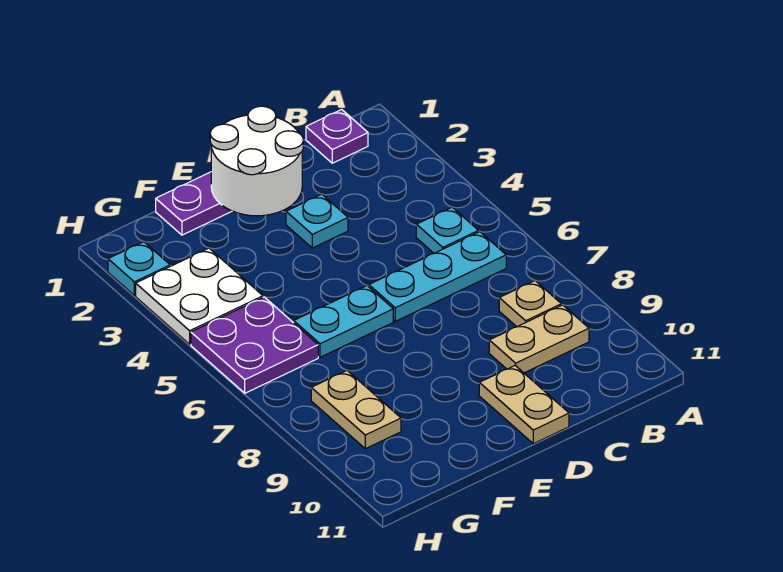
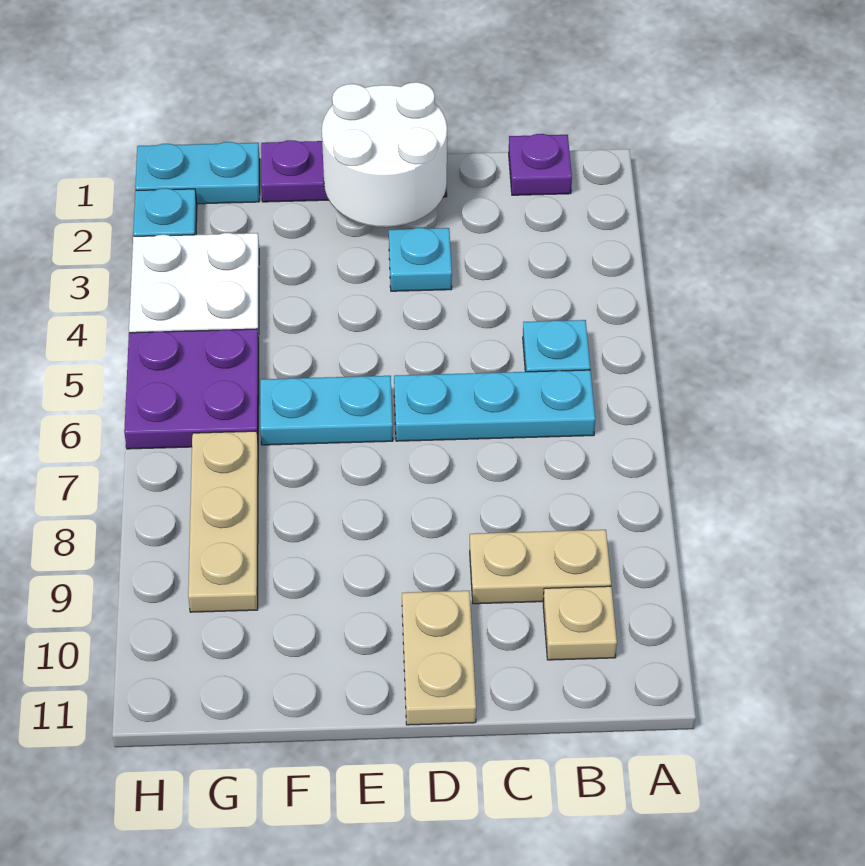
tan 1x1 plate [499,281,561,327] -> tan 1x1 plate moved to [543,586,617,660]
none -> cyan 1x2 plate [135,142,260,204]
tan 1x2 plate [311,371,401,449] -> tan 1x3 plate [188,431,258,612]

